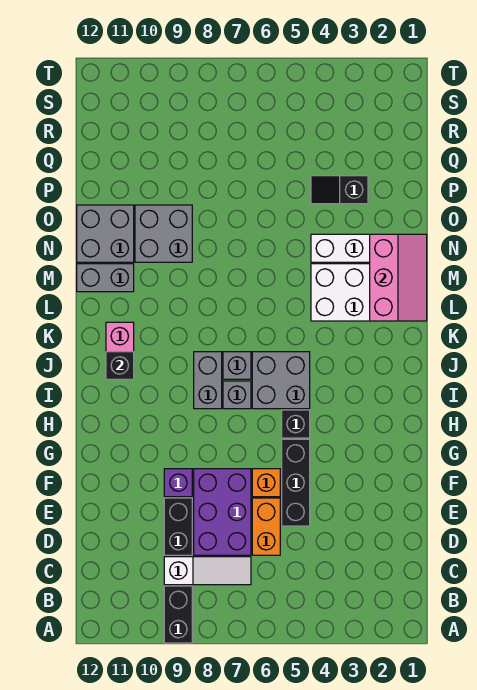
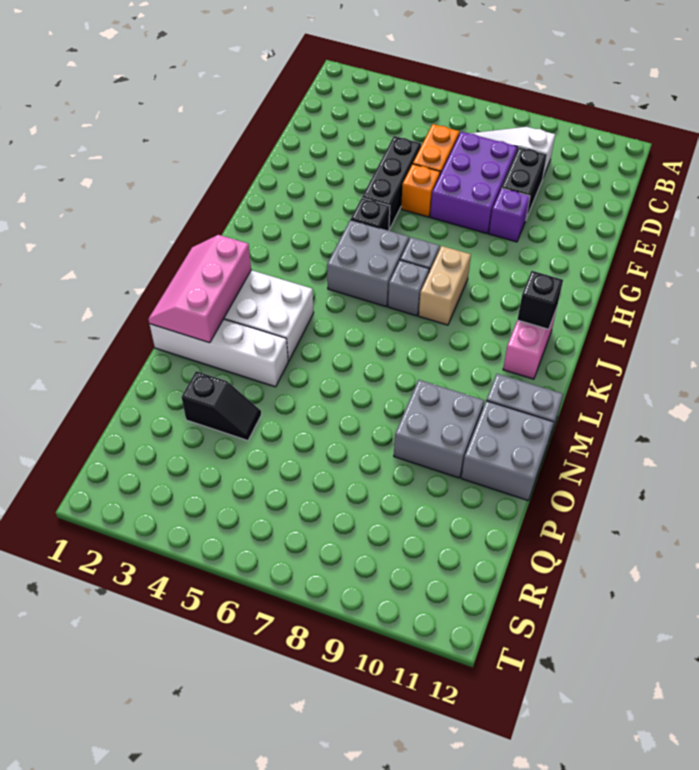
black 1x2 brick [164,586,192,643] -> none
grey 1x2 brick [194,352,222,409] -> tan 1x2 brick [419,246,471,325]

